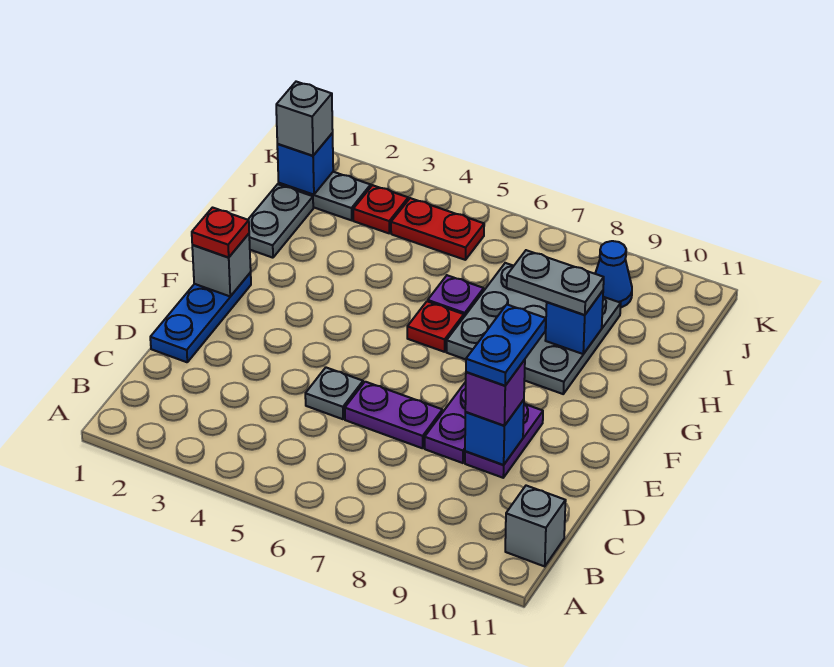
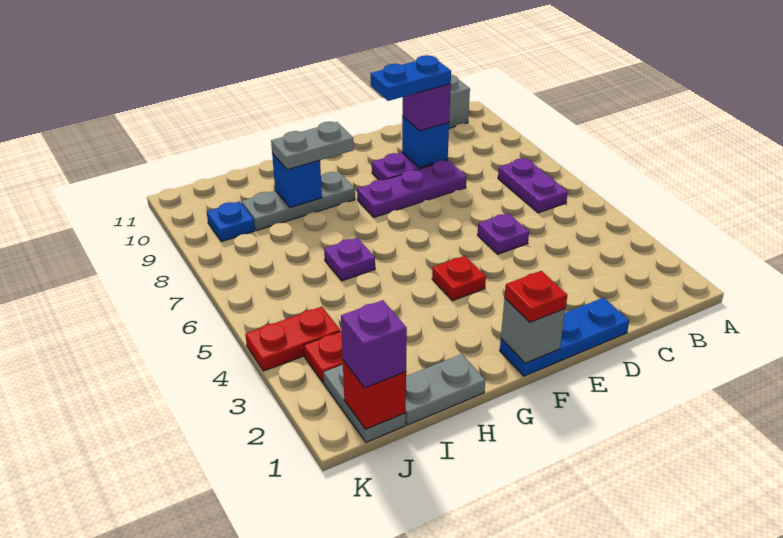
grey 1x1 plate [305,368,363,419] -> purple 1x1 plate [477,213,529,254]
purple 1x2 plate [345,382,442,448] -> purple 1x2 plate moved to [498,158,568,213]
red 1x1 plate [407,301,464,352] -> red 1x1 plate moved to [432,256,486,301]
grey 3x3 plate [447,263,621,394] -> grey 1x3 plate [241,172,355,230]
grey 1x2 plate [507,250,604,315] -> grey 1x2 plate turned to [271,122,354,170]
blue 1x1 brick [277,133,333,195] -> red 1x1 brick [343,360,406,429]
grey 1x1 brick [276,82,333,156] -> purple 1x1 brick [341,300,407,388]
red 1x2 plate [391,198,484,260] -> red 1x2 plate turned to [245,307,340,371]
blue 1x1 cone [595,241,632,308] -> blue 1x1 plate [207,201,255,242]

